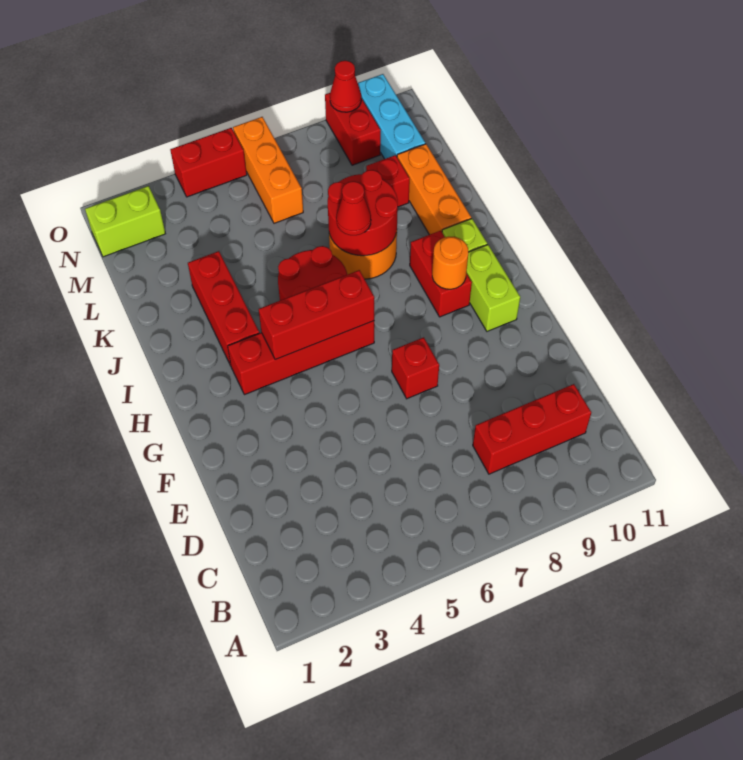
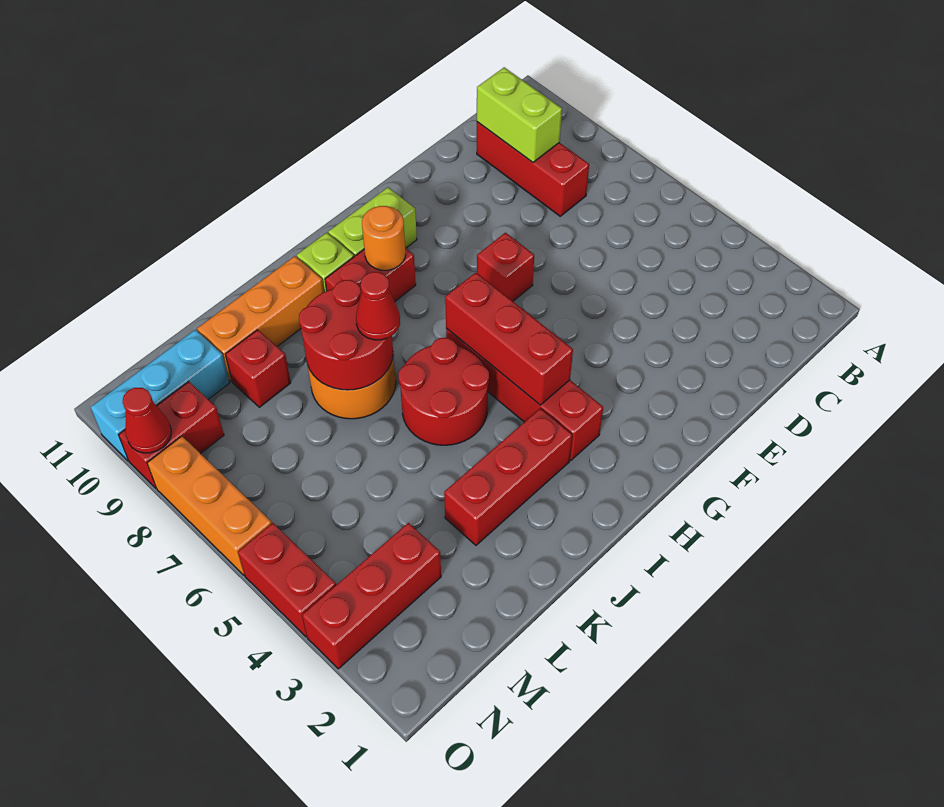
none -> red 1x3 brick [302,523,441,669]
orange 1x3 brick [233,117,303,223] -> orange 1x3 brick turned to [147,436,272,575]
lime 1x2 brick [85,186,165,257] -> lime 1x2 brick moved to [477,67,562,162]

